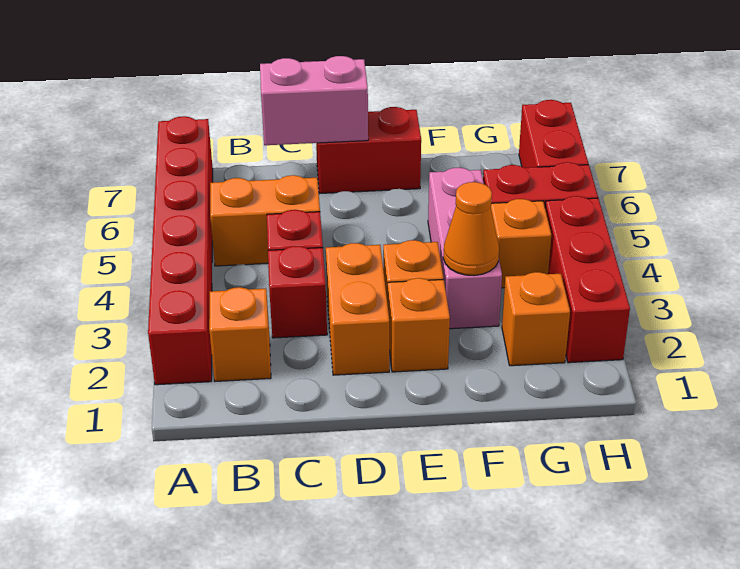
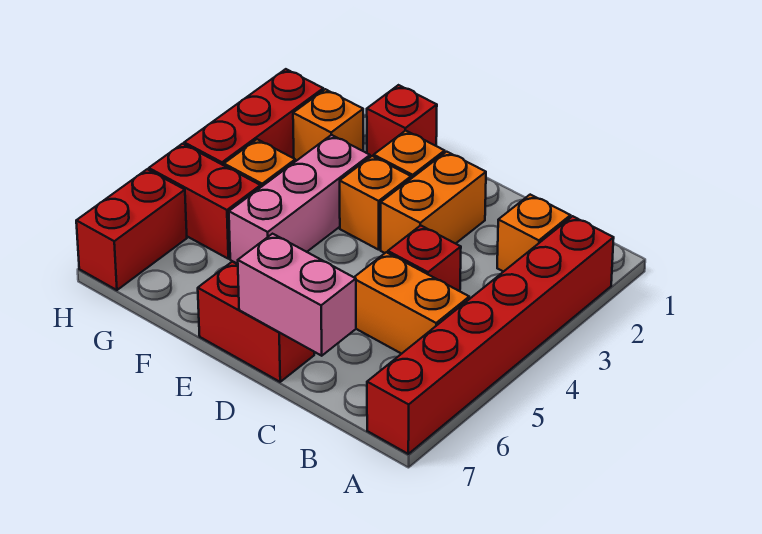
red 1x1 brick [268,246,327,338] -> red 1x1 brick moved to [367,85,437,157]
orange 1x1 cone [443,182,499,275] -> none

